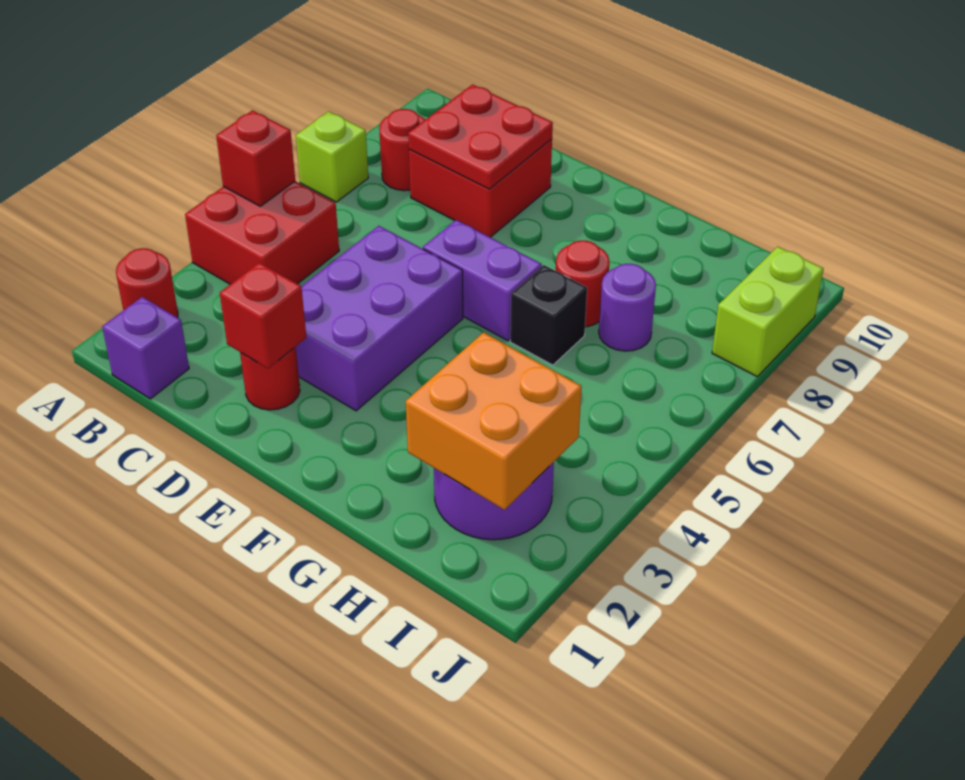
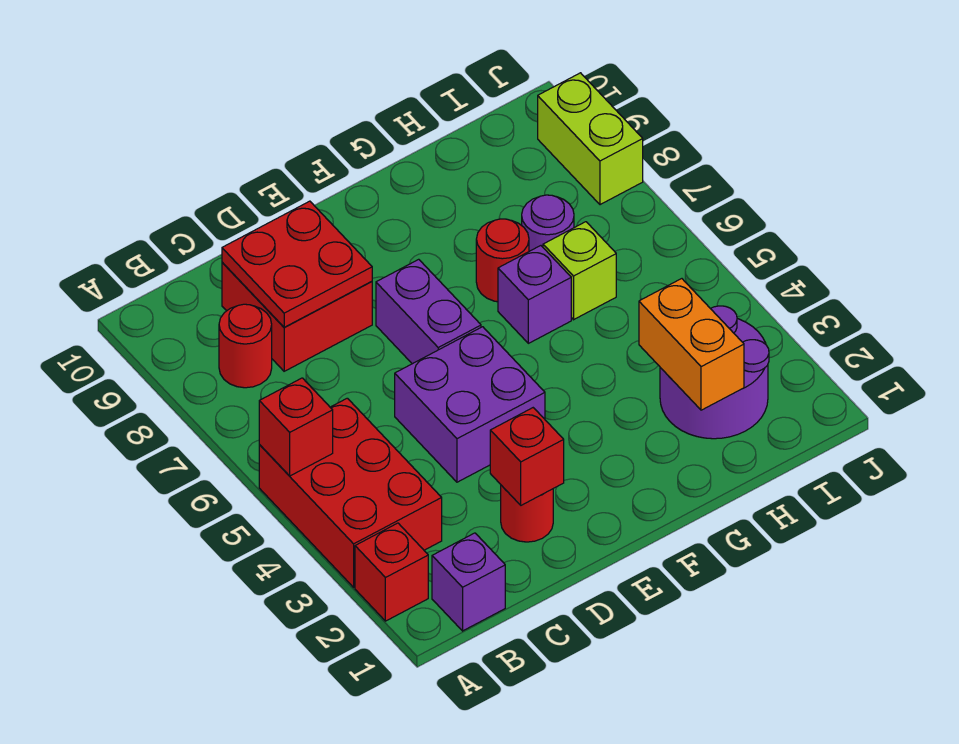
red 1x1 round brick [116,248,178,318] -> red 1x1 brick [355,523,428,621]
red 2x2 brick [185,181,339,284] -> red 2x3 brick [259,398,442,587]
lime 1x1 brick [296,112,368,202] -> lime 1x1 brick moved to [543,222,616,320]
purple 2x3 brick [296,226,463,411] -> purple 2x2 brick [395,327,545,482]
purple 1x2 brick [423,220,542,341] -> purple 1x2 brick turned to [376,259,481,364]
black 1x1 brick [510,265,587,365] -> purple 1x1 brick [498,246,571,343]
orange 2x2 brick [406,332,582,510] -> orange 1x2 brick [639,279,744,410]

